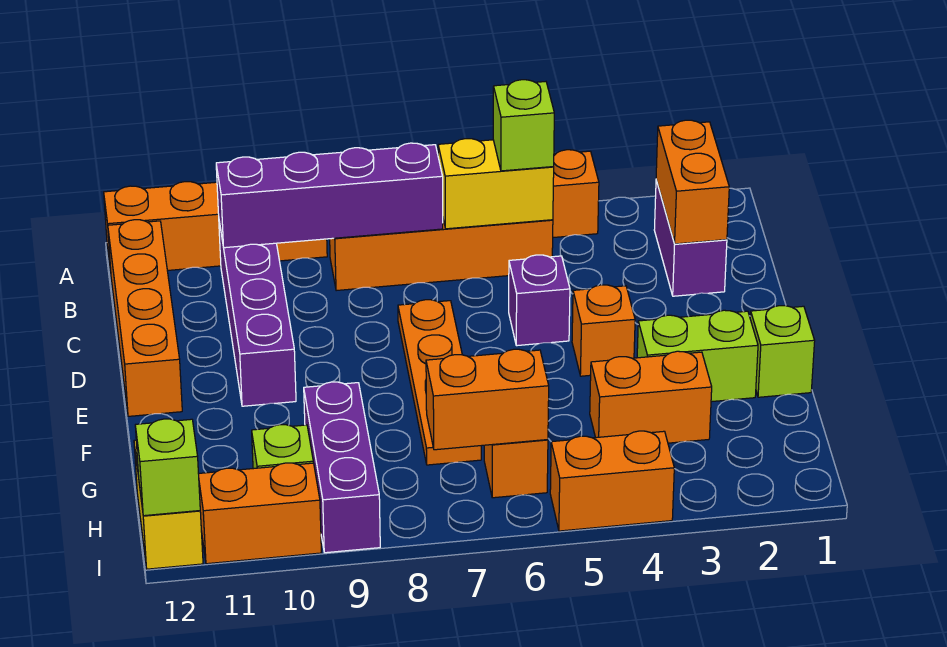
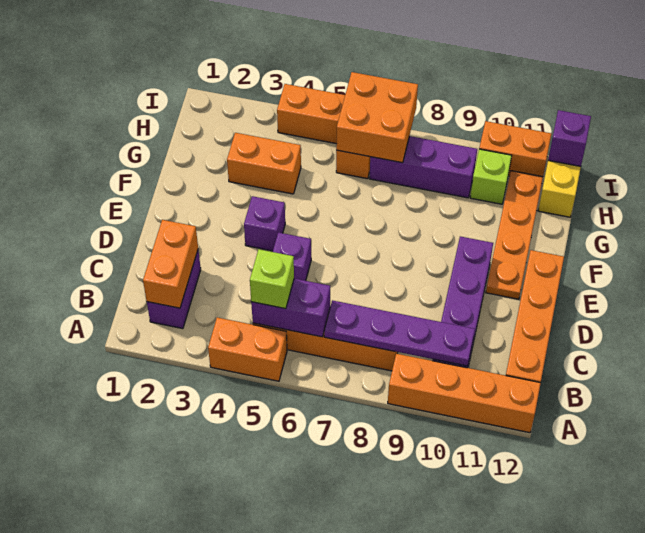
yellow 1x2 brick [438,139,554,229] -> purple 1x2 brick [251,279,330,337]
purple 1x4 brick [216,143,443,248] -> purple 1x4 plate [324,300,475,366]
orange 1x4 plate [398,300,481,465] -> orange 1x4 plate moved to [486,171,543,299]
orange 1x1 brick [572,285,635,376] -> purple 1x1 brick [244,196,285,251]
lime 1x1 brick [750,306,815,397] -> none
lime 1x2 brick [637,310,758,402] -> none
purple 1x3 brick [304,382,380,553] -> purple 1x3 brick turned to [369,136,477,198]
orange 1x2 brick [426,349,549,450] -> orange 2x2 brick [336,72,418,163]
lime 1x1 brick [135,419,200,516] -> purple 1x1 brick [548,110,591,166]

